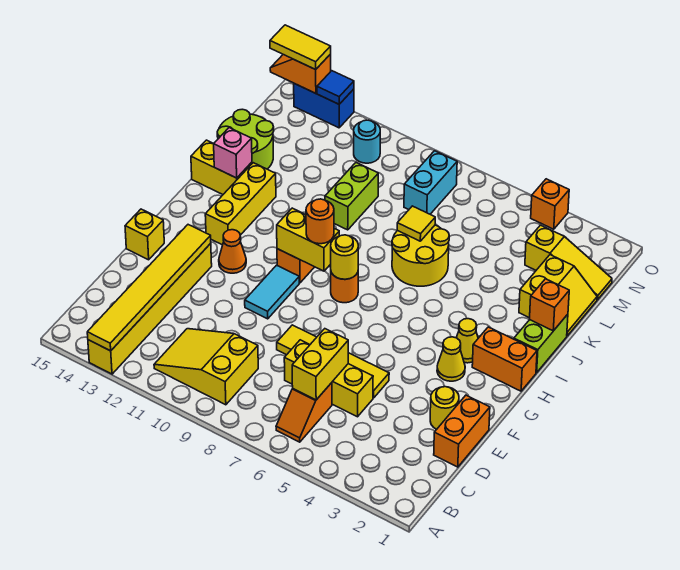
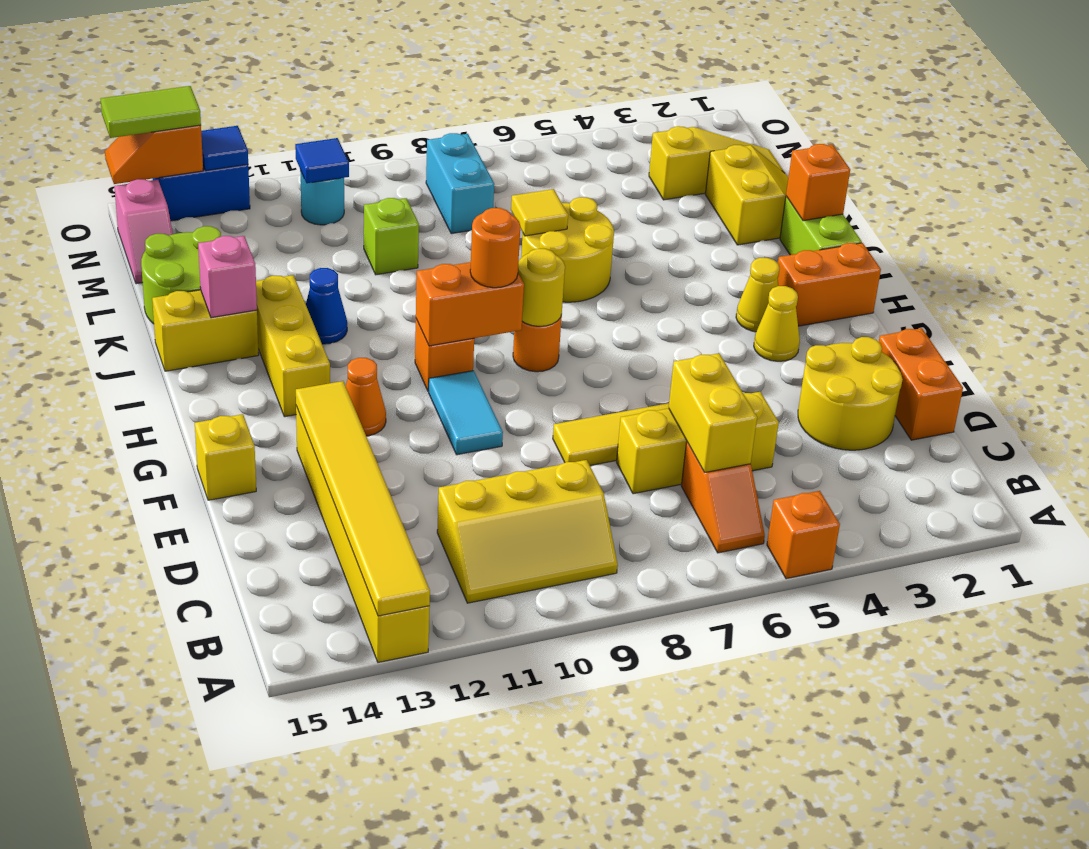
yellow 2x3 slope [154,329,258,405] -> yellow 2x3 slope turned to [437,460,618,603]
yellow 1x1 round brick [430,387,459,429] -> yellow 2x2 round brick [798,337,903,450]
yellow 1x2 brick [277,208,339,271] -> orange 1x2 brick [416,262,524,346]
none -> blue 1x1 cone [306,268,347,344]
lime 1x2 brick [325,163,378,230] -> lime 1x1 brick [364,198,419,275]
none -> pink 1x2 slope [114,179,173,284]
none -> blue 1x1 tile [295,138,349,183]
orange 1x1 brick [531,179,569,229] -> orange 1x1 brick moved to [767,491,840,579]
yellow 1x2 tile [270,25,331,69] -> lime 1x2 tile [101,86,201,138]

